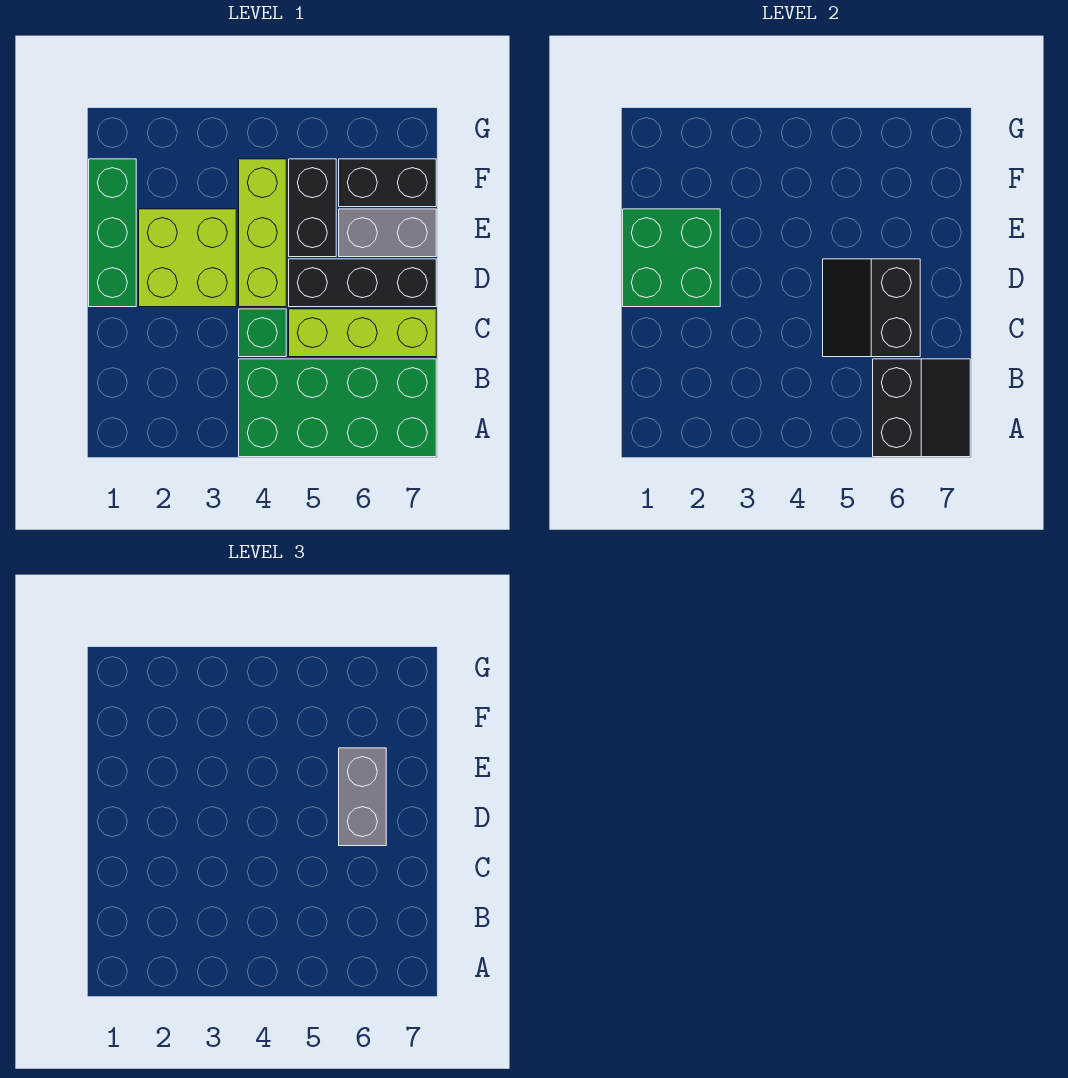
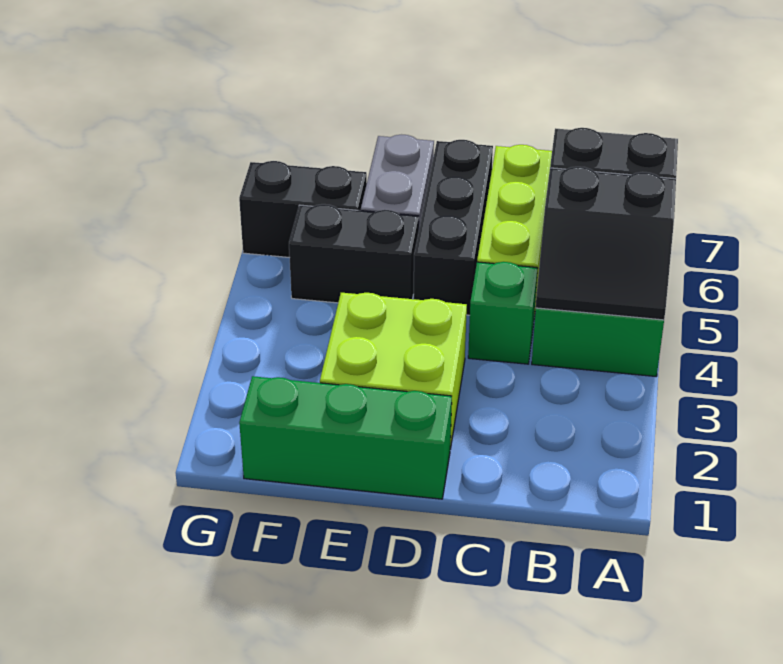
black 2x2 slope [823,259,920,357] -> black 2x2 slope moved to [536,167,676,320]
green 2x2 brick [623,209,720,307] -> none
lime 1x3 brick [239,159,286,307] -> none
grey 1x2 brick [339,748,386,846] -> none
black 1x2 brick [339,159,436,207] -> black 1x2 brick turned to [239,161,367,258]

